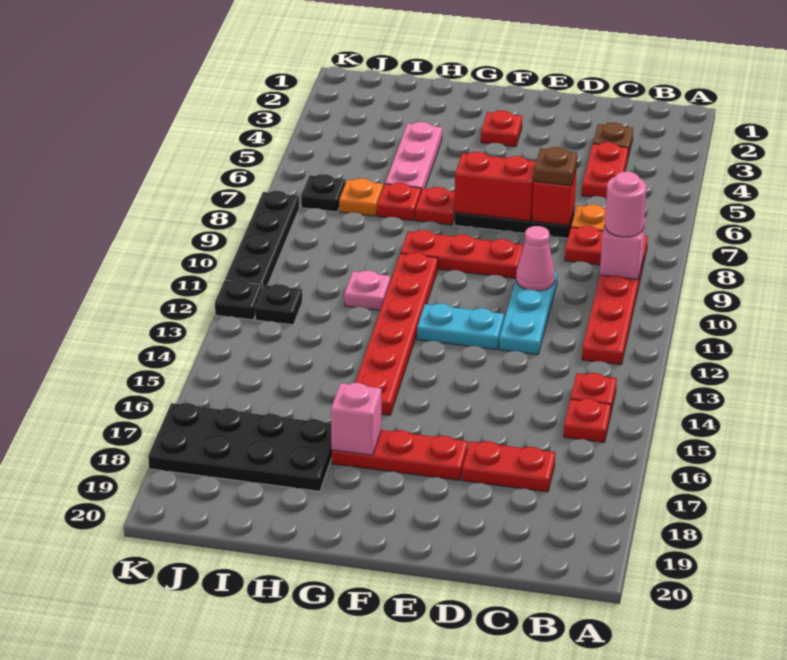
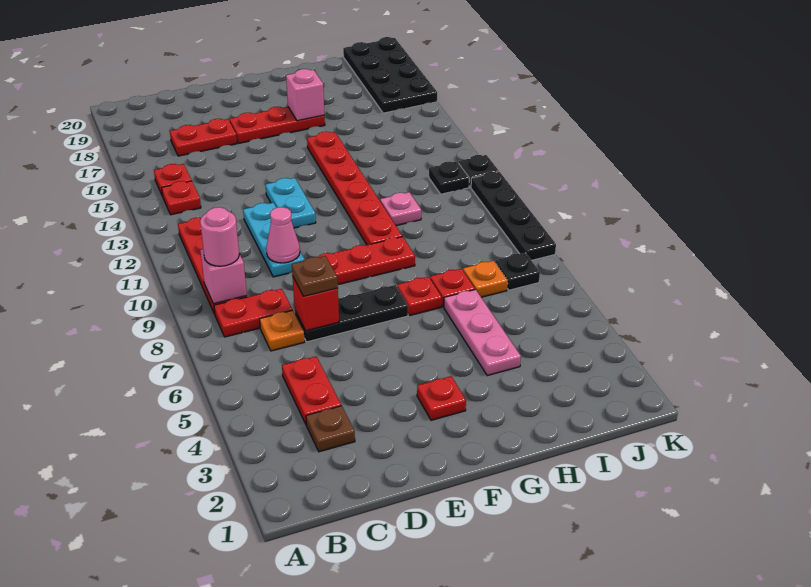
red 1x2 brick [454,152,536,221] -> none
cyan 1x2 plate [417,304,504,350] -> cyan 1x2 plate turned to [266,178,316,228]
black 2x4 plate [148,403,332,491] -> black 2x4 plate turned to [343,37,437,113]

